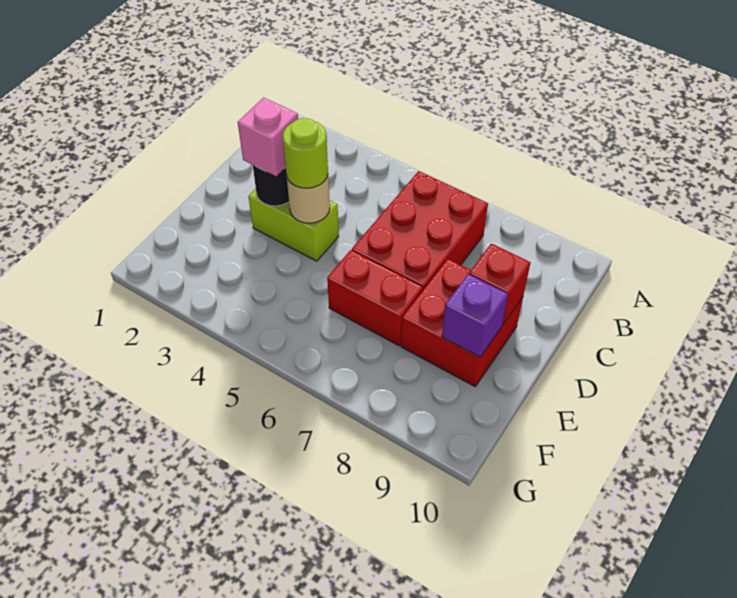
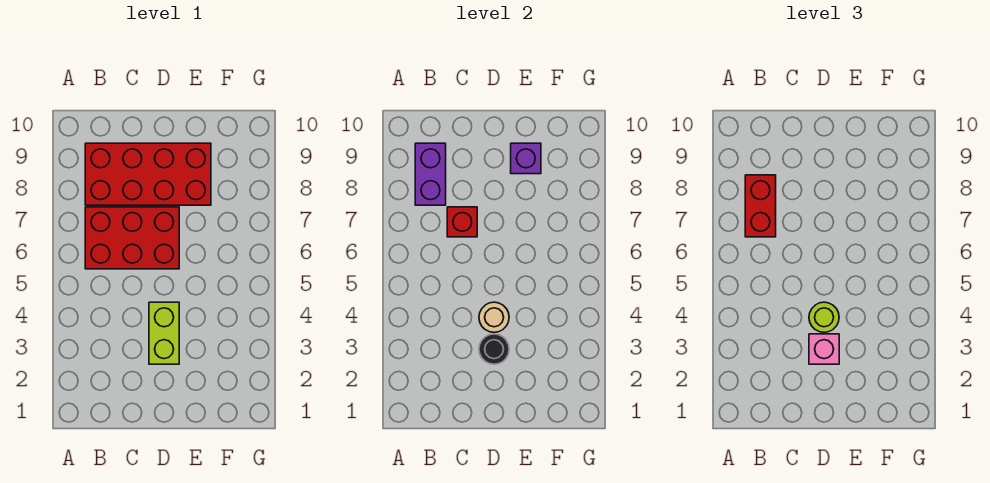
none -> purple 1x2 brick [415,143,446,205]
red 2x2 brick [401,259,523,386] -> red 2x4 brick [85,143,211,205]
red 1x1 brick [469,244,530,325] -> red 1x1 brick moved to [447,207,477,237]
red 1x2 brick [327,250,423,346] -> red 1x2 brick moved to [745,175,776,237]

